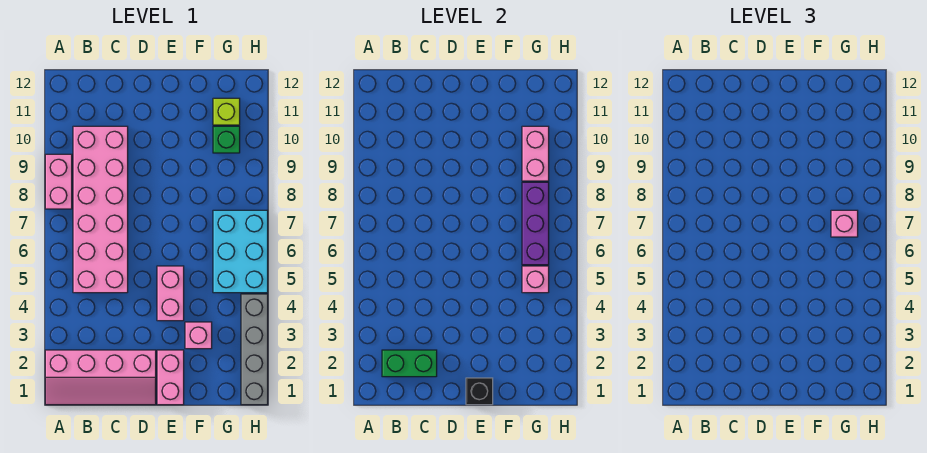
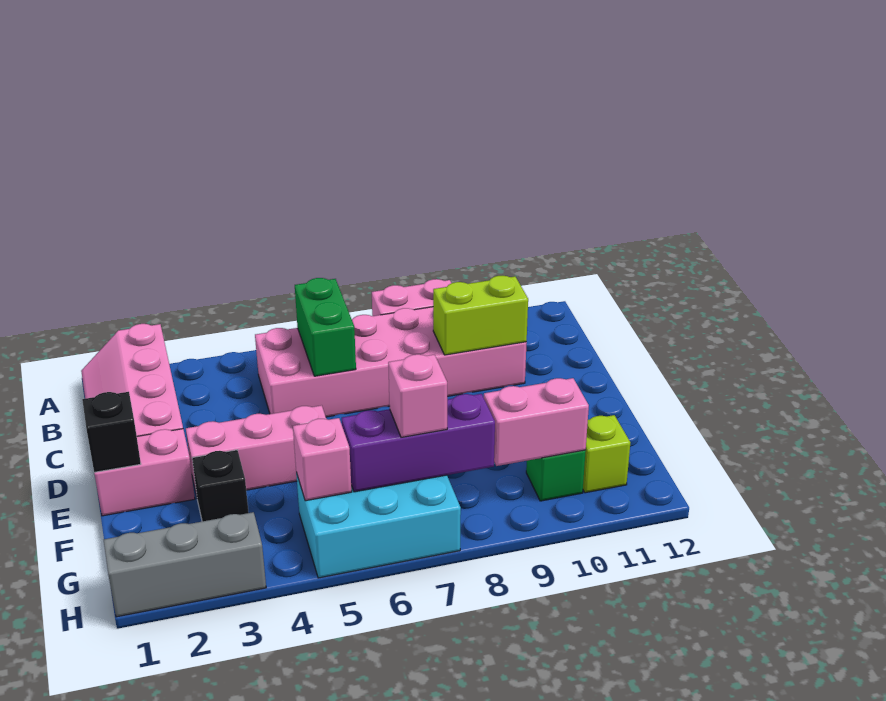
green 1x2 brick [382,350,437,377] -> green 1x2 brick moved to [295,278,356,376]
none -> lime 1x2 brick [433,276,528,355]
pink 1x2 brick [157,266,184,321] -> pink 1x3 brick [186,405,326,495]
pink 1x1 brick [185,322,212,349] -> black 1x1 brick [192,450,249,521]
grey 1x4 brick [241,294,268,405] -> grey 1x3 brick [104,512,266,617]

